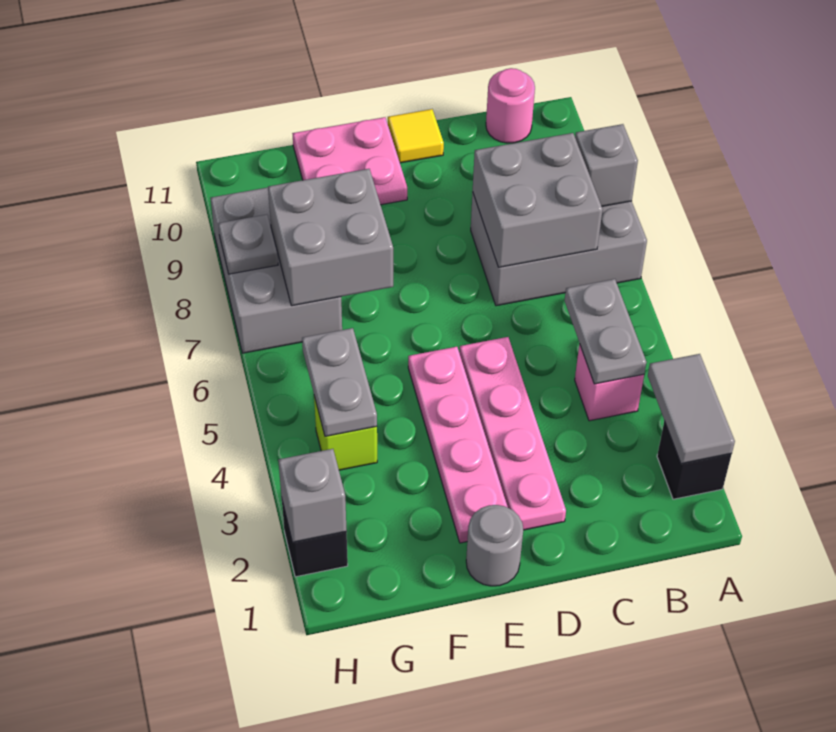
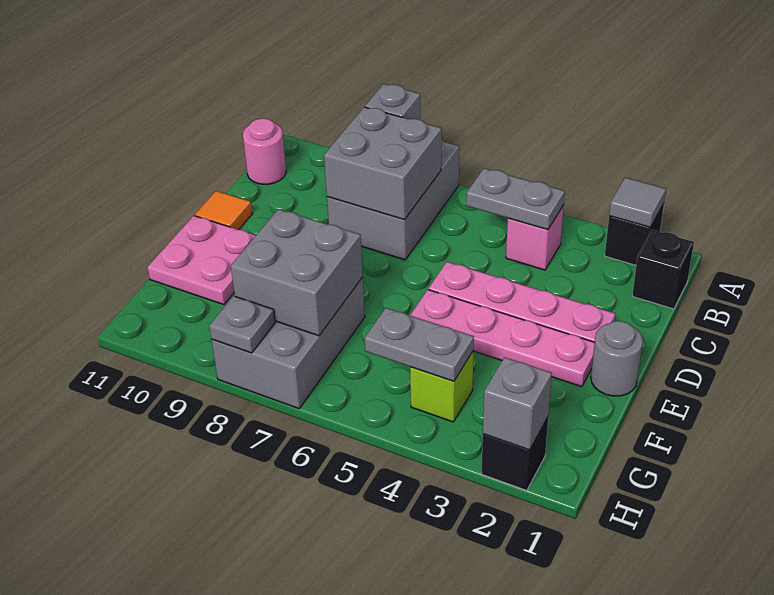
grey 1x2 tile [648,354,735,464] -> grey 1x1 tile [609,177,666,227]
none -> black 1x1 brick [632,230,694,309]
yellow 1x1 tile [388,109,444,163] -> orange 1x1 tile [195,191,252,230]
grey 2x3 brick [211,187,342,353] -> grey 2x3 brick turned to [212,278,365,409]

